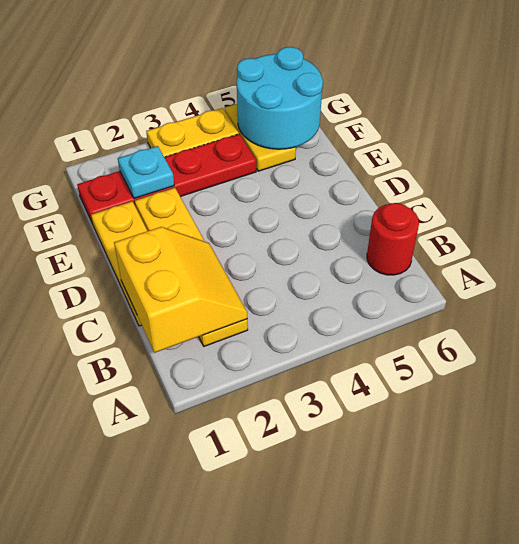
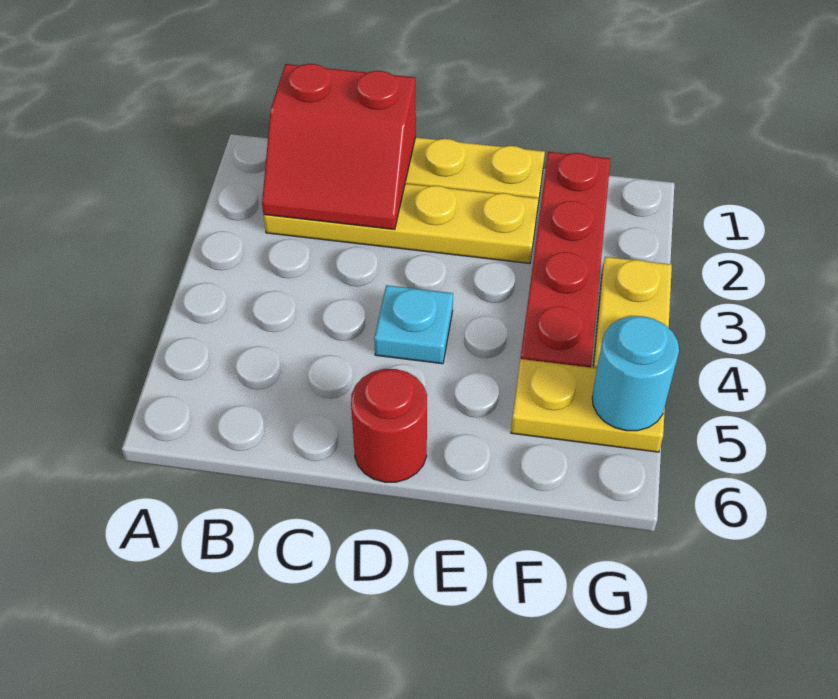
yellow 2x2 slope [114,227,247,353] -> red 2x2 slope [262,64,416,230]
red 1x1 round brick [367,203,419,275] -> red 1x1 round brick moved to [351,369,427,482]
cyan 1x1 plate [118,146,174,198] -> cyan 1x1 plate moved to [374,285,453,364]
cyan 2x2 round brick [237,47,323,149] -> cyan 1x1 round brick [592,316,679,431]

